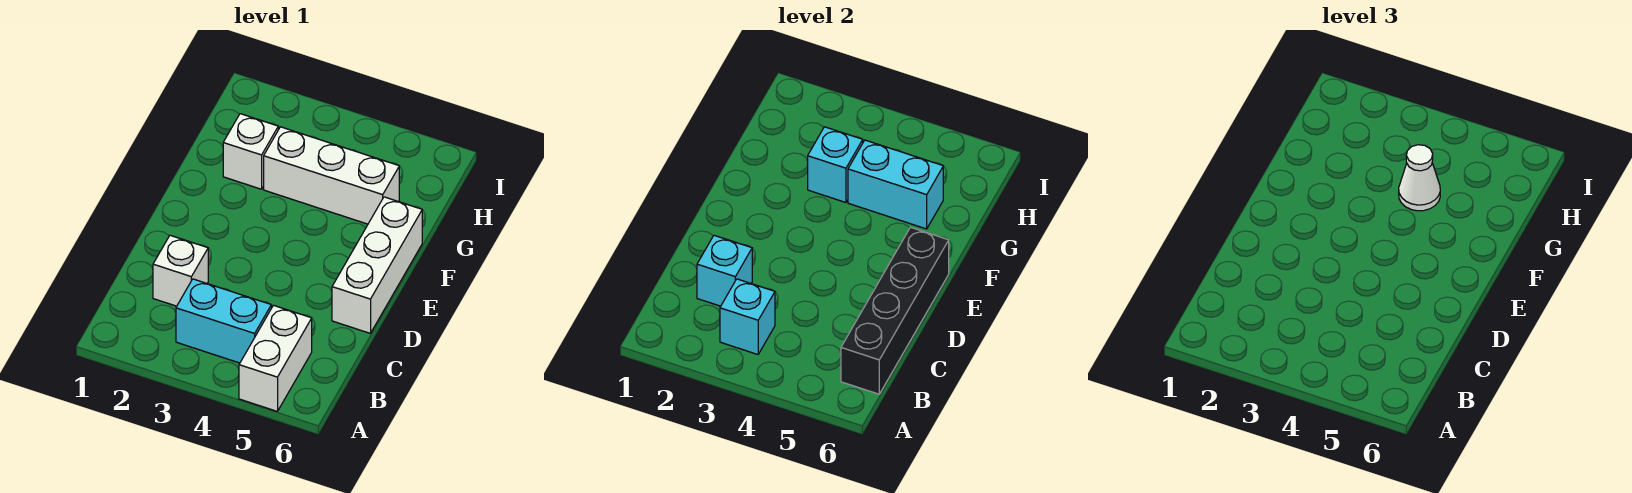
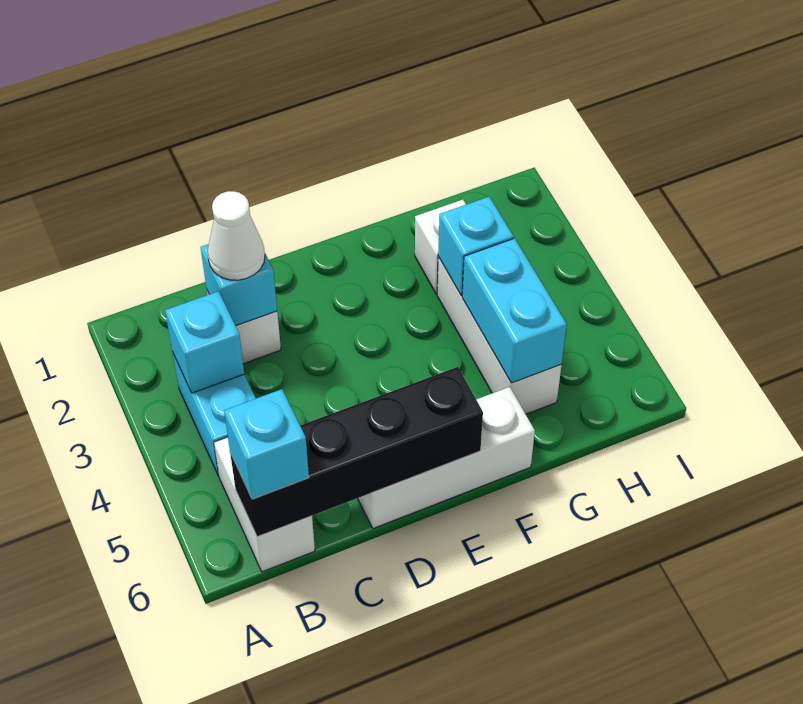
white 1x2 brick [239,305,312,411] -> white 1x2 brick turned to [214,437,315,572]
none -> cyan 1x1 brick [224,389,309,499]
white 1x1 cone [1399,145,1440,211] -> white 1x1 cone moved to [208,191,265,280]

